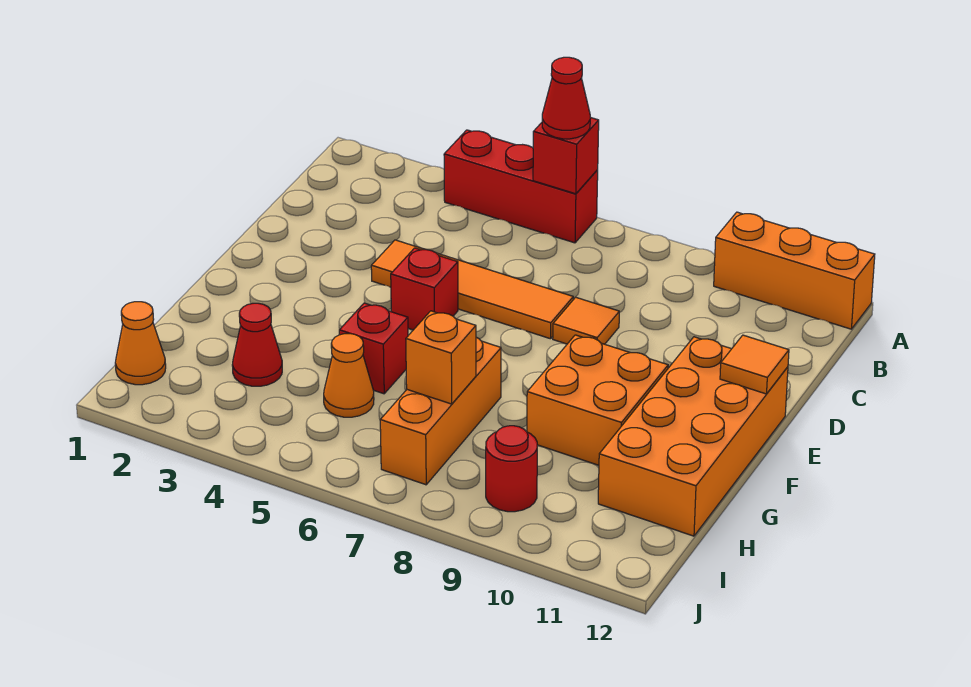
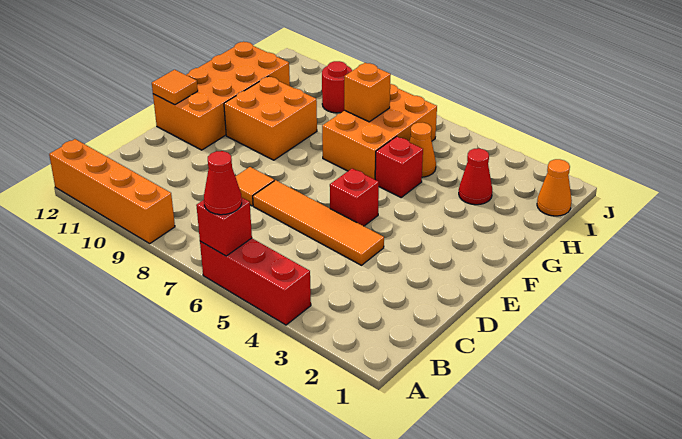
orange 1x3 brick [714,212,875,329] -> orange 1x4 brick [49,139,175,243]
orange 1x3 brick [380,337,501,485] -> orange 2x3 brick [322,84,437,179]

